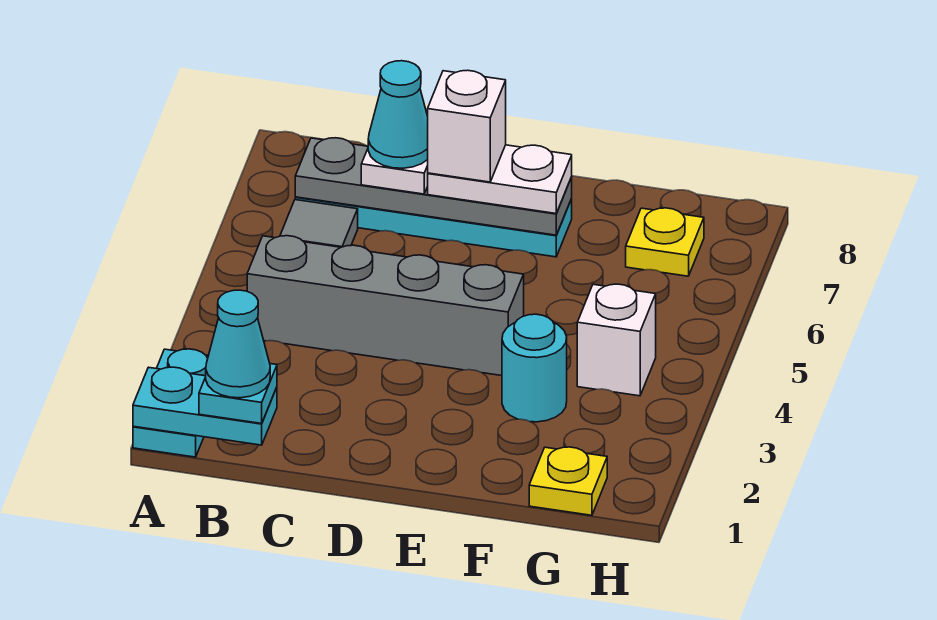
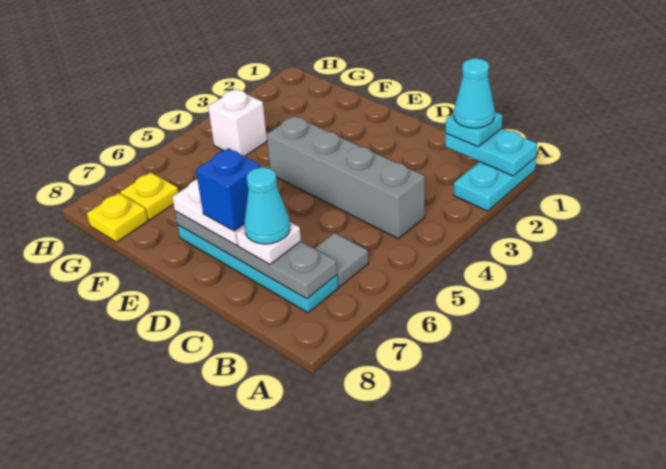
white 1x1 brick [428,70,506,182] -> blue 1x1 brick [196,148,261,231]
cyan 1x1 round brick [502,314,567,422] -> none
yellow 1x1 plate [529,447,607,515] -> yellow 1x1 plate moved to [87,193,148,242]

